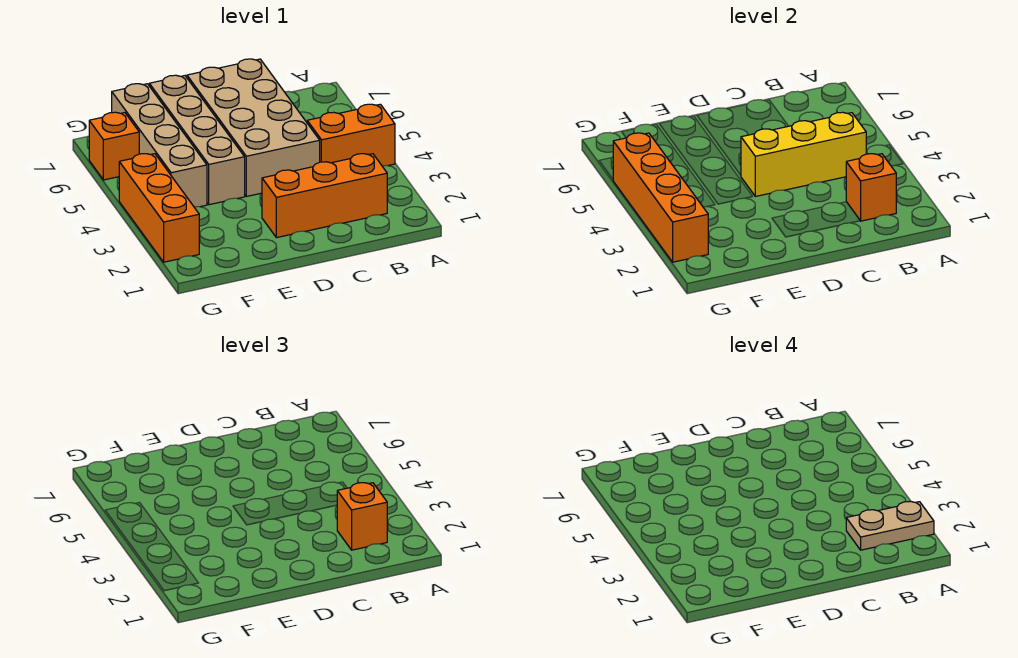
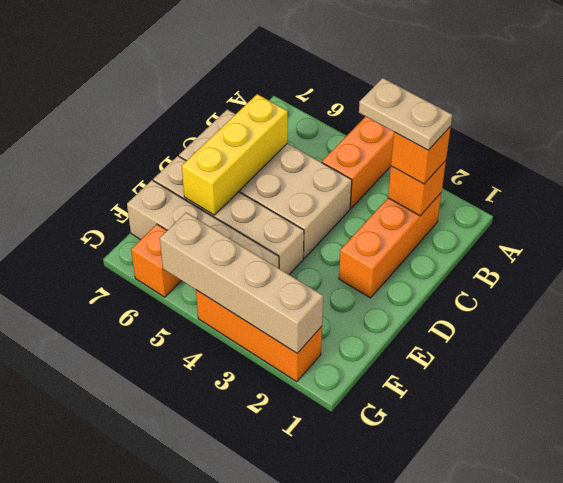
tan 1x2 plate [846,501,934,550] -> tan 1x2 plate turned to [359,78,452,150]
yellow 1x3 brick [741,112,866,196] -> yellow 1x3 brick moved to [182,94,288,215]
orange 1x4 brick [613,133,708,262] -> tan 1x4 brick [160,212,323,353]

